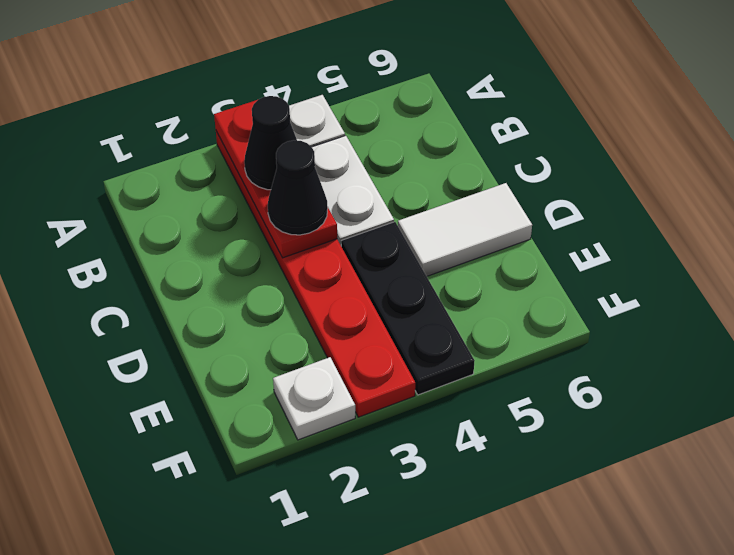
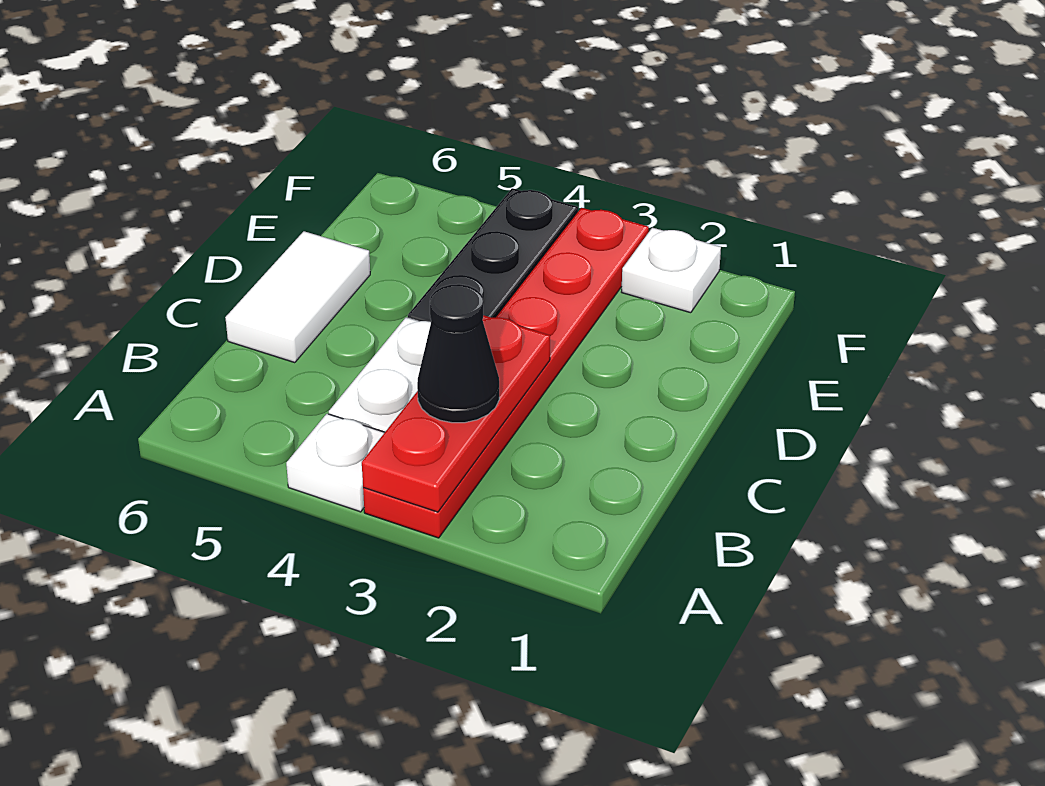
black 1x1 cone [268,140,328,235] -> none
white 1x2 tile [398,183,532,276] -> white 1x2 tile turned to [225,231,370,363]

